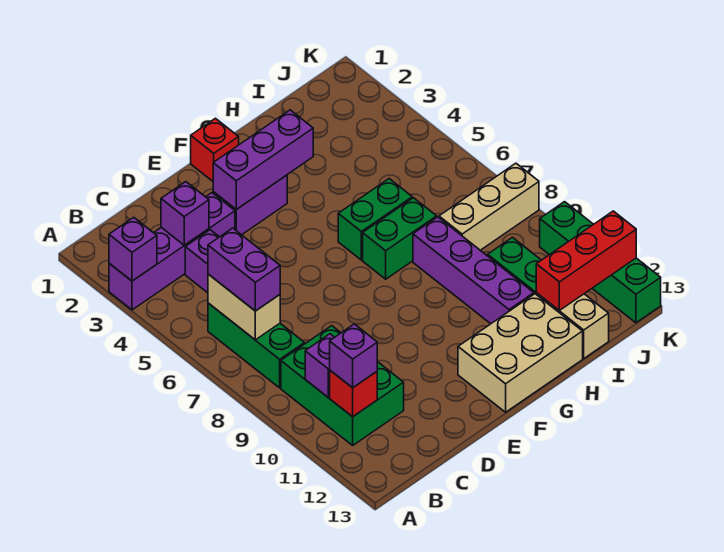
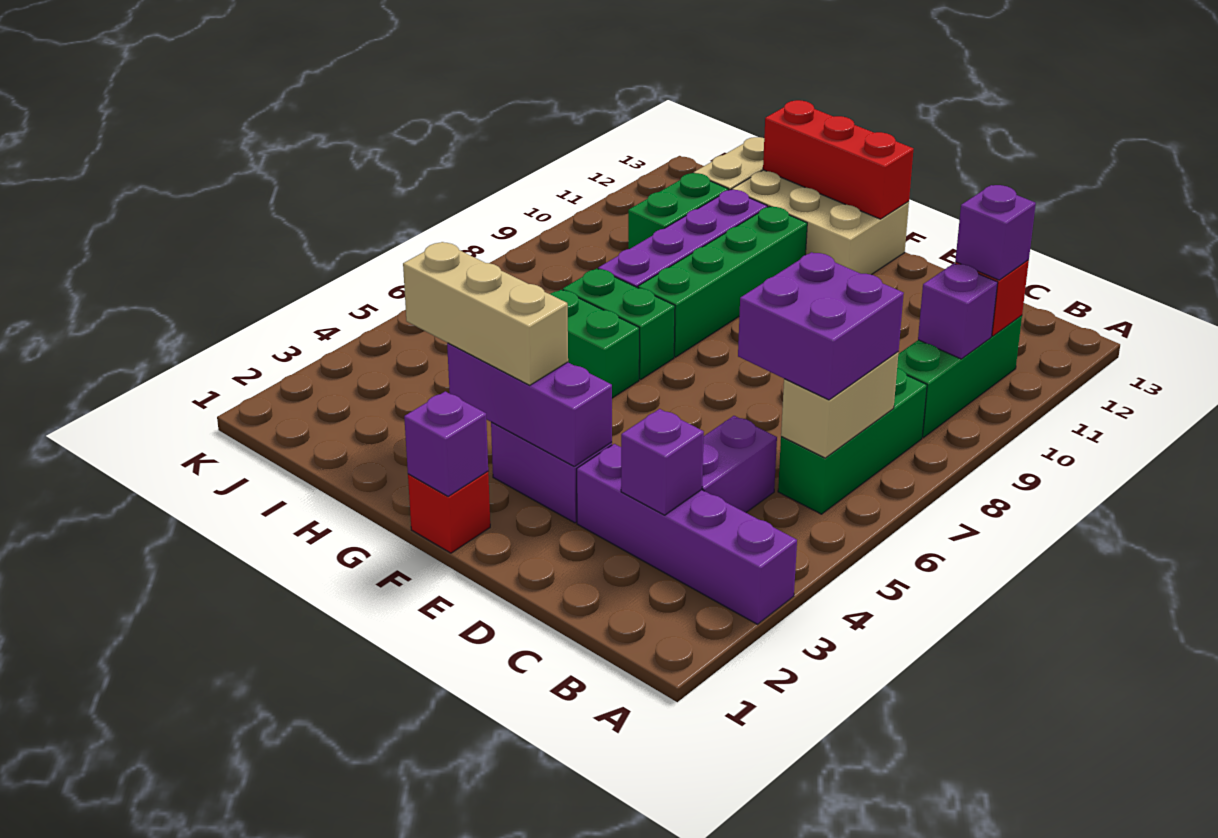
purple 1x1 brick [109,217,157,281] -> purple 1x1 brick moved to [404,391,488,497]
purple 1x2 brick [208,228,280,311] -> purple 2x2 brick [738,252,904,400]
green 2x3 brick [281,326,404,445] -> green 1x3 brick [897,315,1022,438]
tan 1x3 brick [439,163,539,250] -> tan 1x3 brick moved to [403,242,568,385]
red 1x3 brick [536,211,636,310] -> red 1x3 brick moved to [763,100,913,219]
green 1x4 brick [540,202,661,323] -> green 1x4 brick moved to [638,207,807,357]

